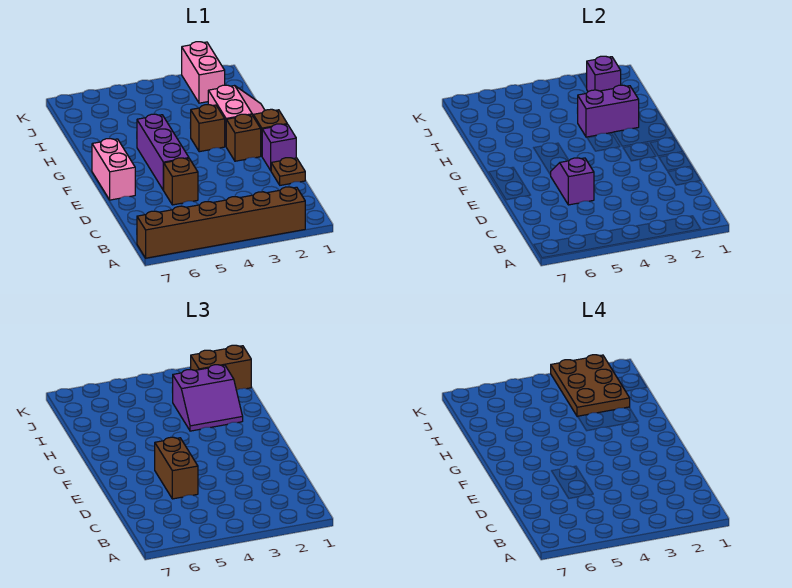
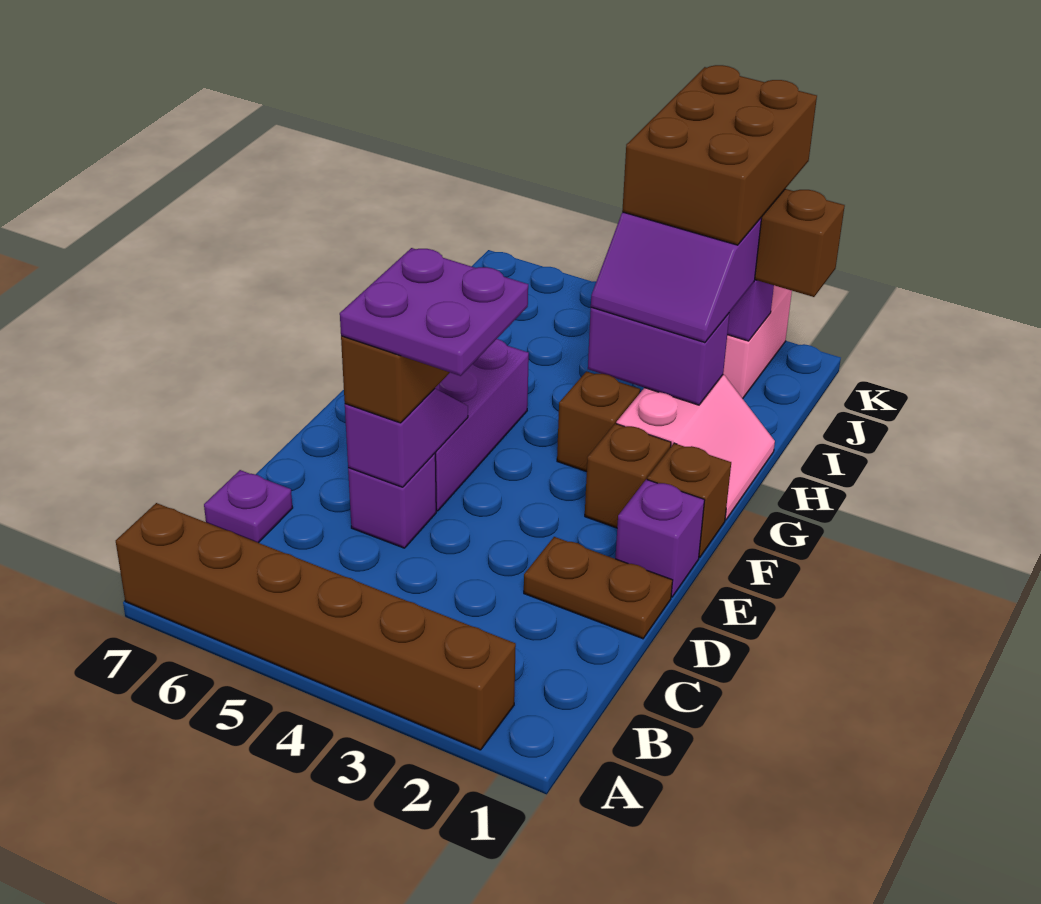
none -> purple 1x1 plate [204,470,293,543]
brown 1x1 plate [271,158,305,185] -> brown 1x2 plate [524,537,673,639]
none -> purple 2x2 plate [340,248,528,376]
brown 1x1 brick [164,158,198,205] -> purple 1x1 brick [348,453,436,548]
pink 1x2 brick [92,139,135,200] -> none
brown 2x3 plate [551,355,630,417] -> brown 2x3 brick [622,65,817,245]

